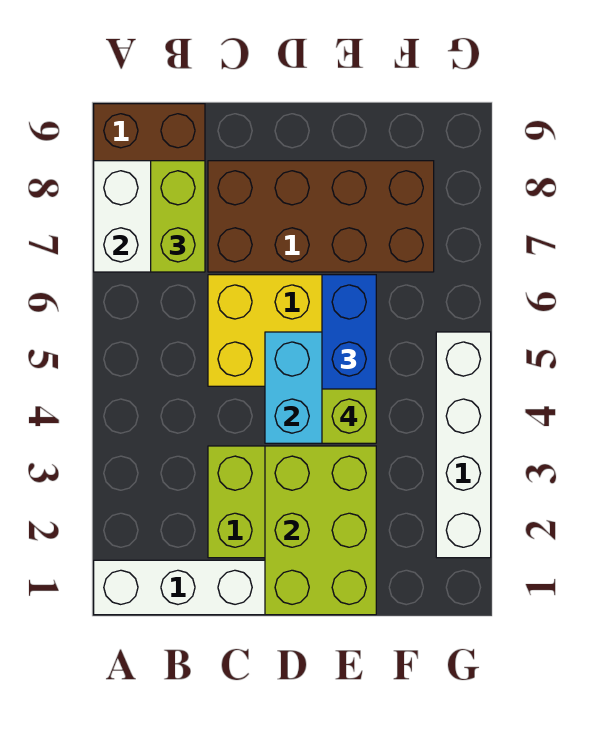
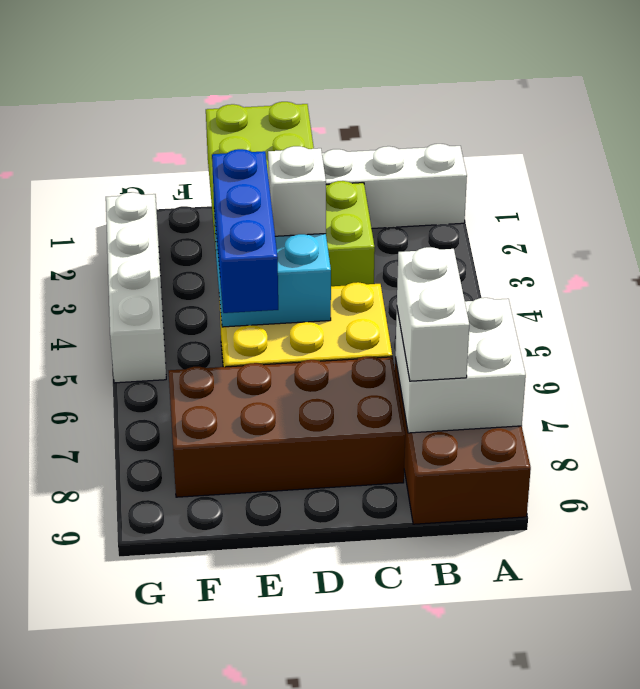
lime 1x2 brick [151,161,205,272] -> white 1x2 brick [397,247,469,381]
none -> white 1x1 brick [268,146,326,236]
lime 1x1 brick [322,389,376,443] -> none

